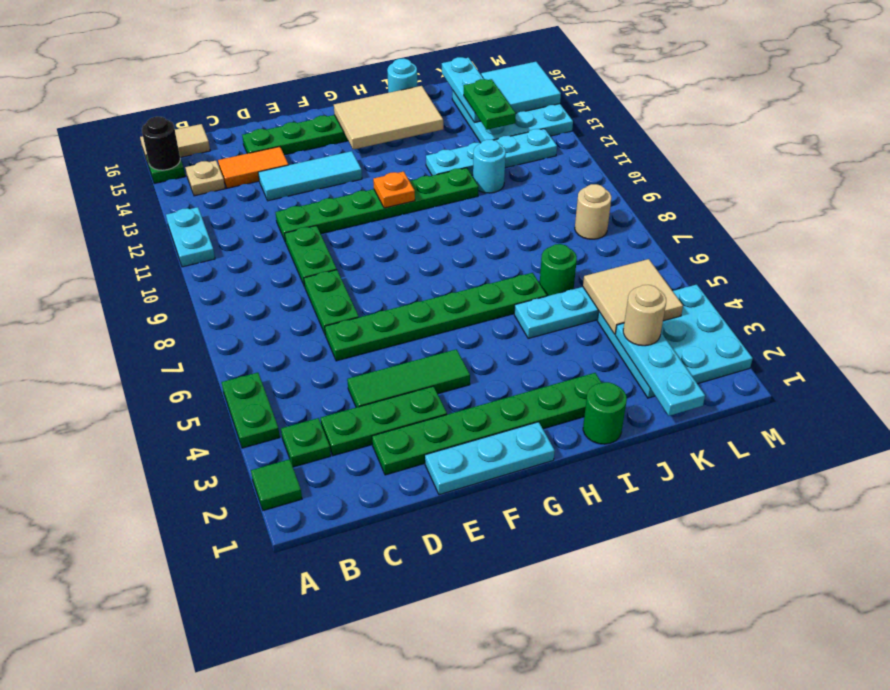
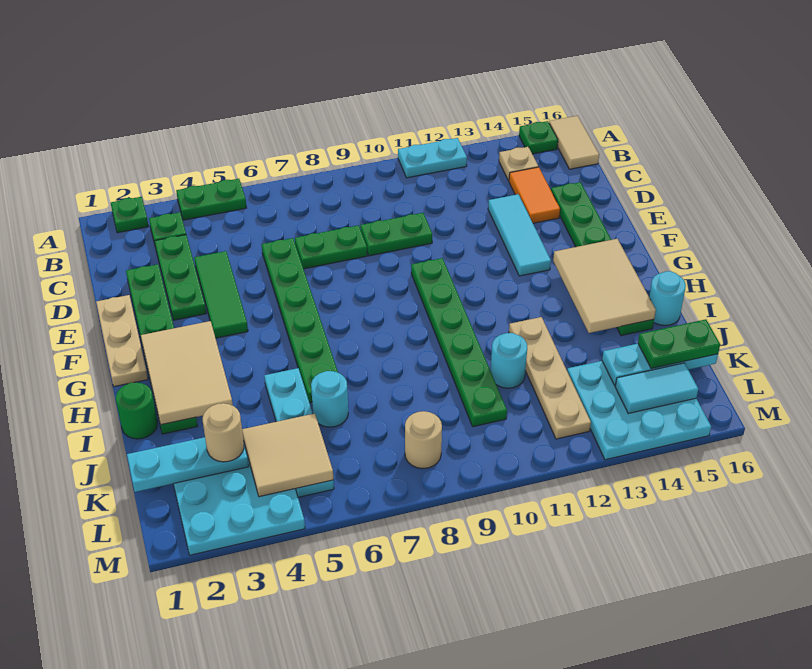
green 1x1 tile [251,459,302,511] -> green 1x1 plate [111,197,149,233]
black 1x1 round brick [142,117,180,170] -> none
green 1x6 plate [275,168,478,242] -> green 1x6 plate moved to [411,258,507,427]
cyan 1x3 plate [425,422,555,495] -> tan 1x3 plate [96,295,148,387]
none -> tan 2x3 tile [141,321,233,425]
orange 1x1 plate [373,172,415,208] -> none
cyan 1x4 plate [426,129,557,176] -> tan 1x4 plate [509,317,591,439]
green 1x1 round brick [540,244,577,296] -> cyan 1x1 round brick [311,371,348,427]
green 1x2 plate [464,79,516,130] -> green 1x2 plate moved to [638,319,720,369]
cyan 2x2 tile [481,62,561,113] -> cyan 1x2 tile [615,363,698,413]

